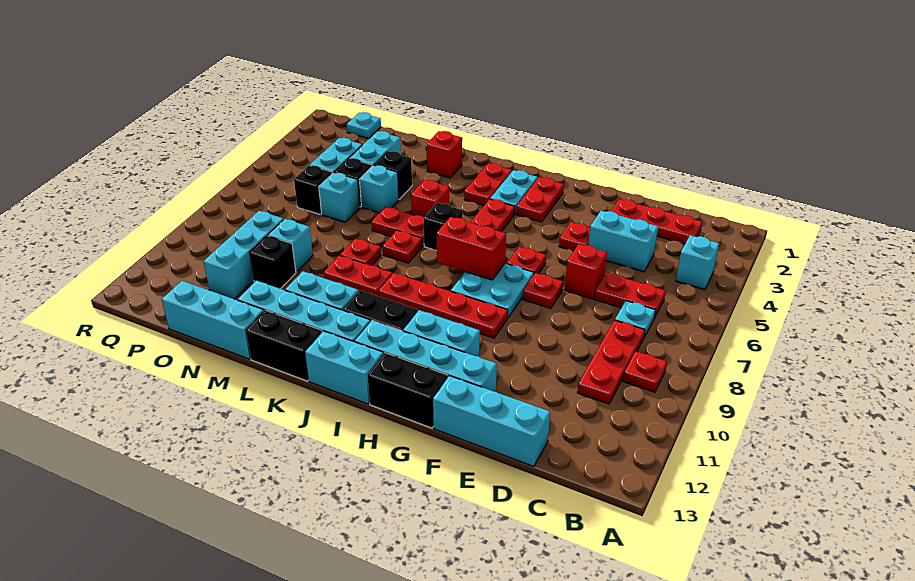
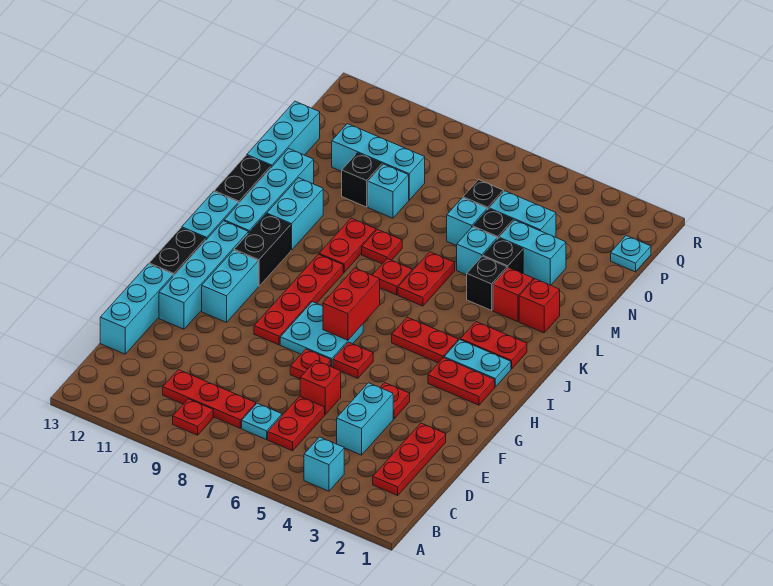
black 1x1 brick [423,203,463,251] -> black 1x1 brick moved to [467,256,507,310]
red 1x1 brick [411,180,449,217] -> red 1x1 brick moved to [493,268,533,322]

